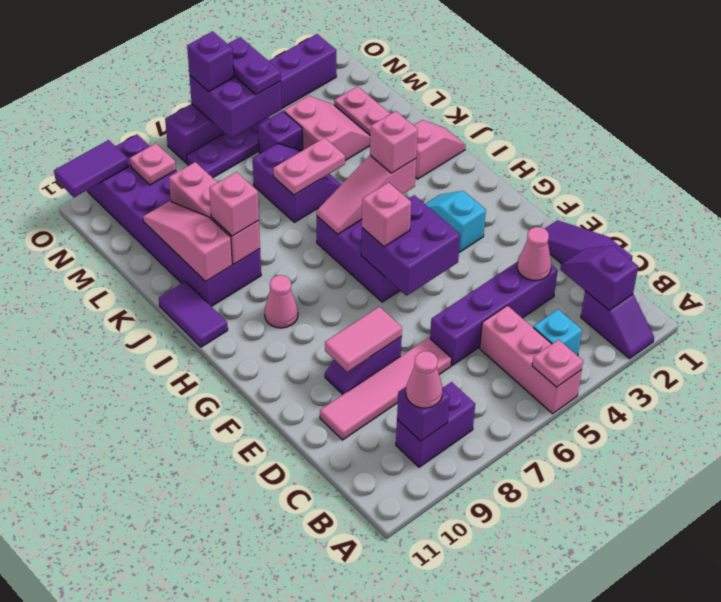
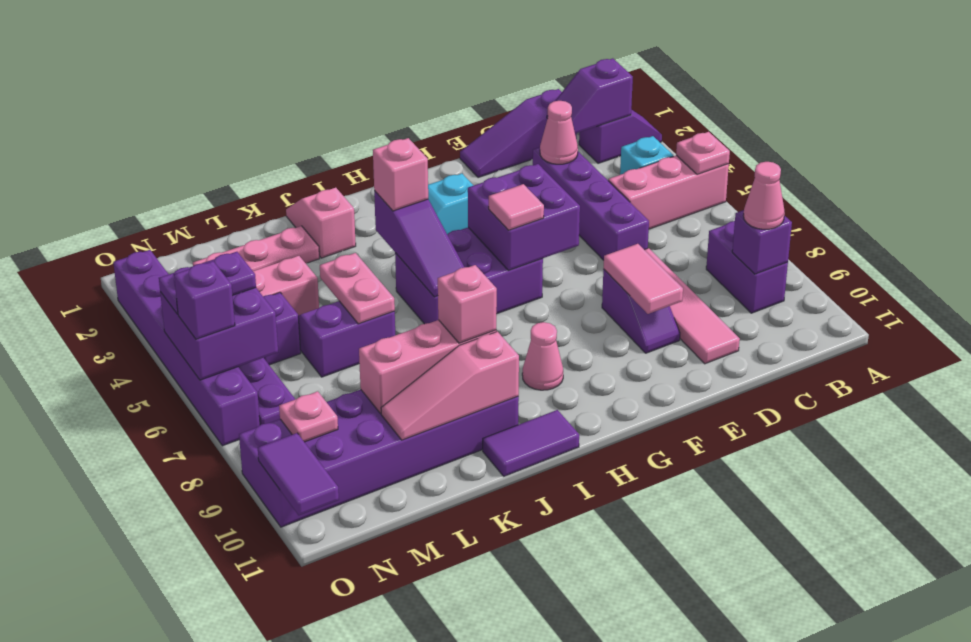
pink 1x1 brick [362,182,411,247] -> pink 1x1 tile [489,184,544,230]
pink 1x3 slope [317,156,416,234] -> purple 1x3 slope [374,191,465,297]

